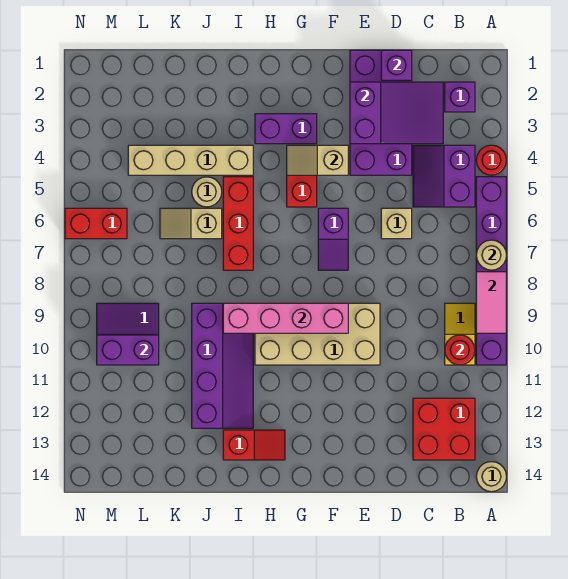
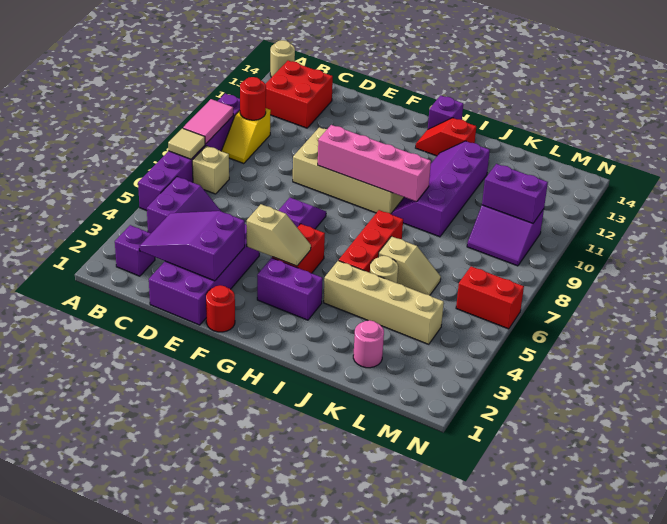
red 1x1 round brick [476,145,506,175] -> red 1x1 round brick moved to [206,285,235,332]
tan 1x1 round brick [476,240,506,270] -> tan 1x1 tile [168,128,205,159]
purple 1x1 brick [381,50,412,80] -> purple 1x1 brick moved to [428,95,463,129]
tan 1x1 brick [381,208,412,239] -> tan 1x1 brick moved to [192,146,229,194]
none -> pink 1x1 round brick [353,320,384,368]

